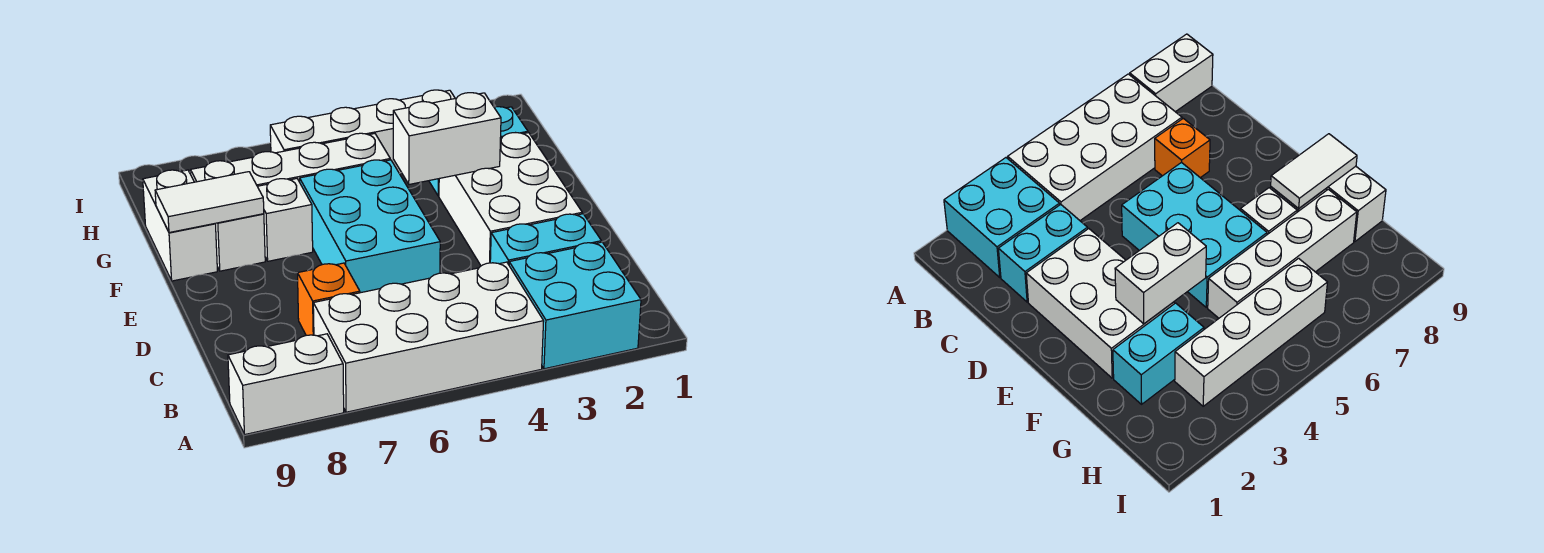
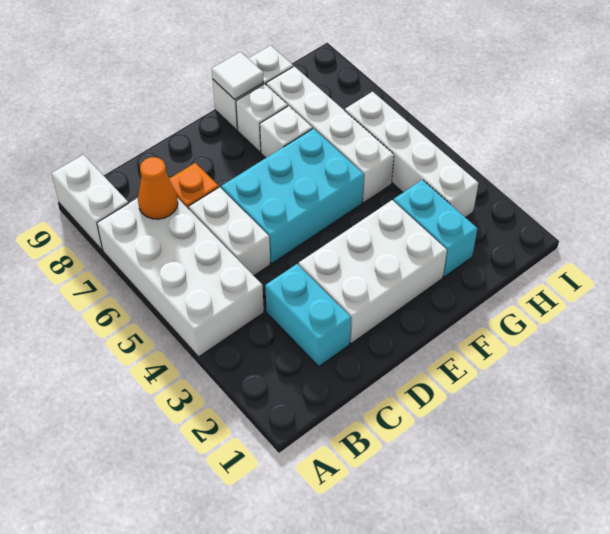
cyan 2x2 brick [509,242,641,369] -> none
none -> orange 1x1 cone [138,157,178,219]
white 1x2 brick [393,93,501,184] -> white 1x2 brick moved to [189,187,270,276]
white 1x2 tile [155,172,264,233] -> white 1x1 tile [212,52,263,99]

